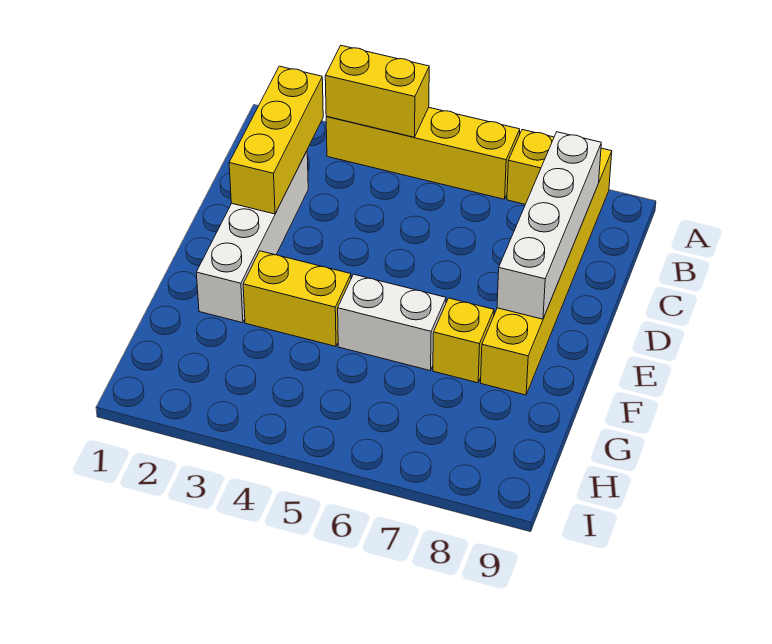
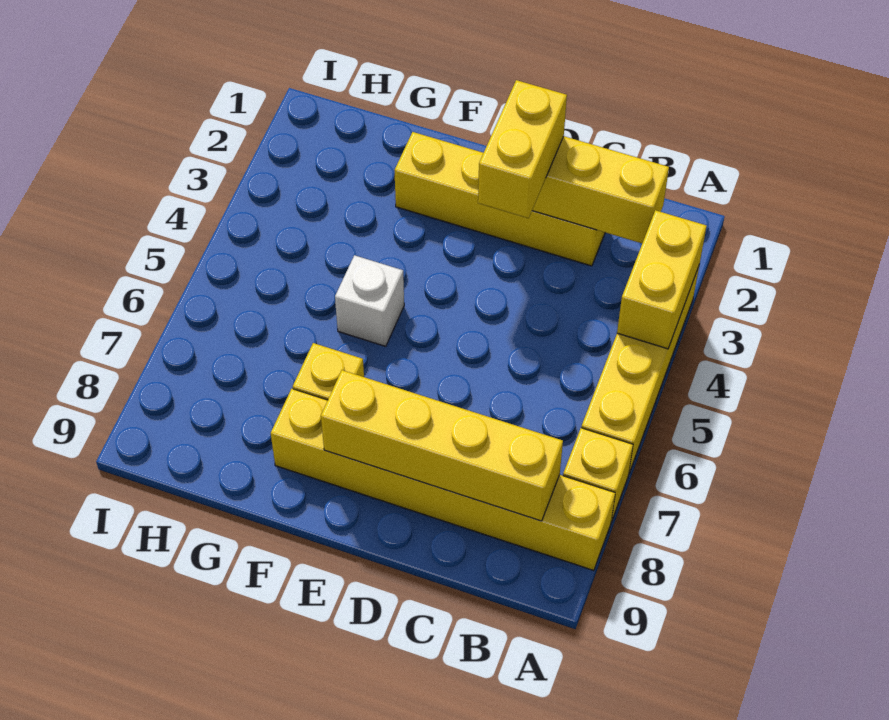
white 1x4 brick [497,132,601,319] -> yellow 1x4 brick [321,370,563,521]
white 1x4 brick [196,151,308,323] -> yellow 1x4 brick [394,132,605,266]
yellow 1x2 brick [243,251,351,346] -> yellow 1x2 brick moved to [478,80,567,218]
white 1x2 brick [338,274,446,370] -> white 1x1 brick [335,255,404,346]

